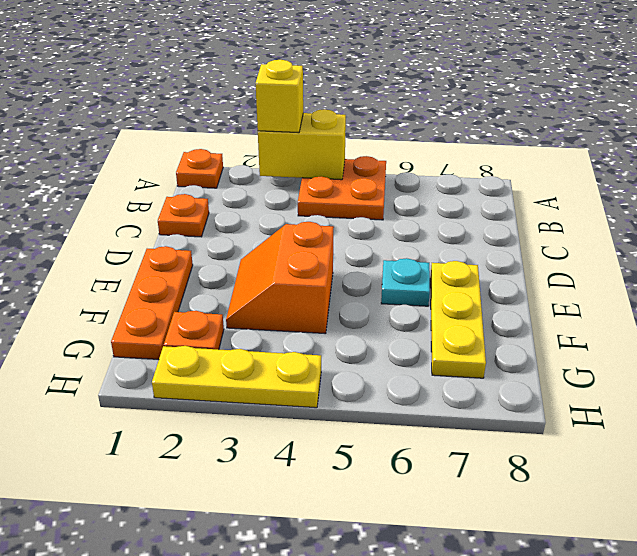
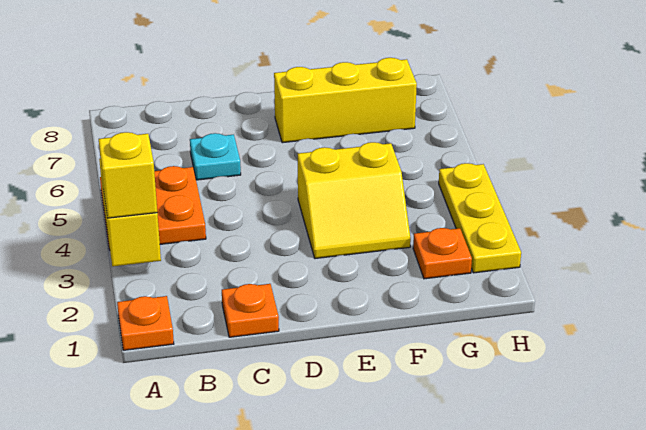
orange 1x3 plate [111,246,193,359] -> none
orange 2x2 slope [226,222,334,334] -> yellow 2x2 slope [298,142,411,259]
cyan 1x1 plate [381,258,430,306] -> cyan 1x1 plate moved to [190,133,241,180]
yellow 1x3 plate [430,261,486,378] -> yellow 1x3 brick [274,58,417,143]

